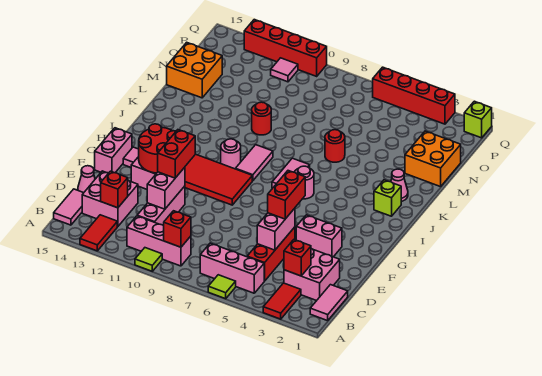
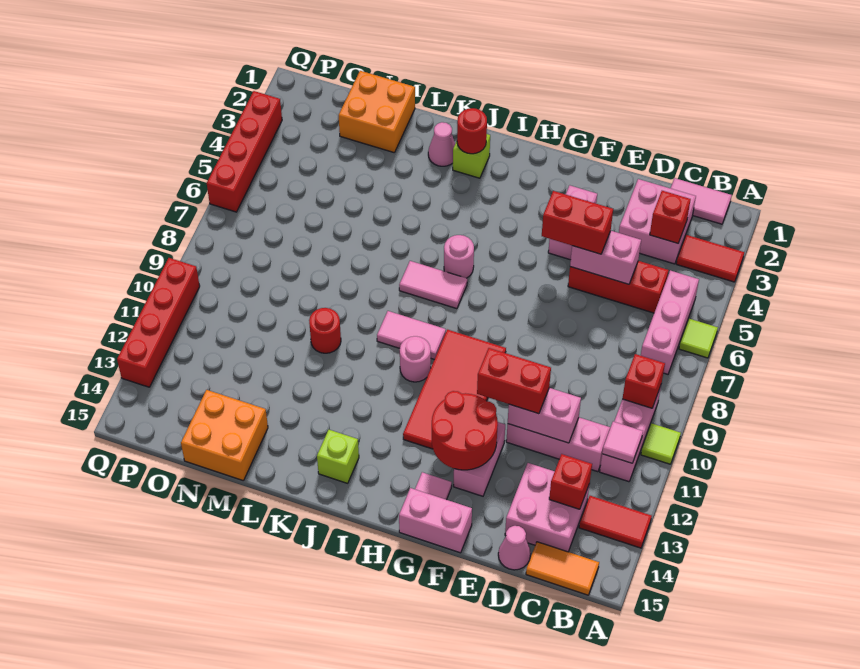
pink 1x2 tile [54,189,83,225] -> orange 1x2 tile [526,542,599,595]
red 1x1 round brick [325,130,345,162] -> red 1x1 round brick moved to [457,108,487,154]
pink 1x1 tile [271,58,298,82] -> pink 1x1 tile moved to [602,422,643,463]
lime 1x1 brick [464,101,492,138] -> lime 1x1 brick moved to [317,429,359,483]

